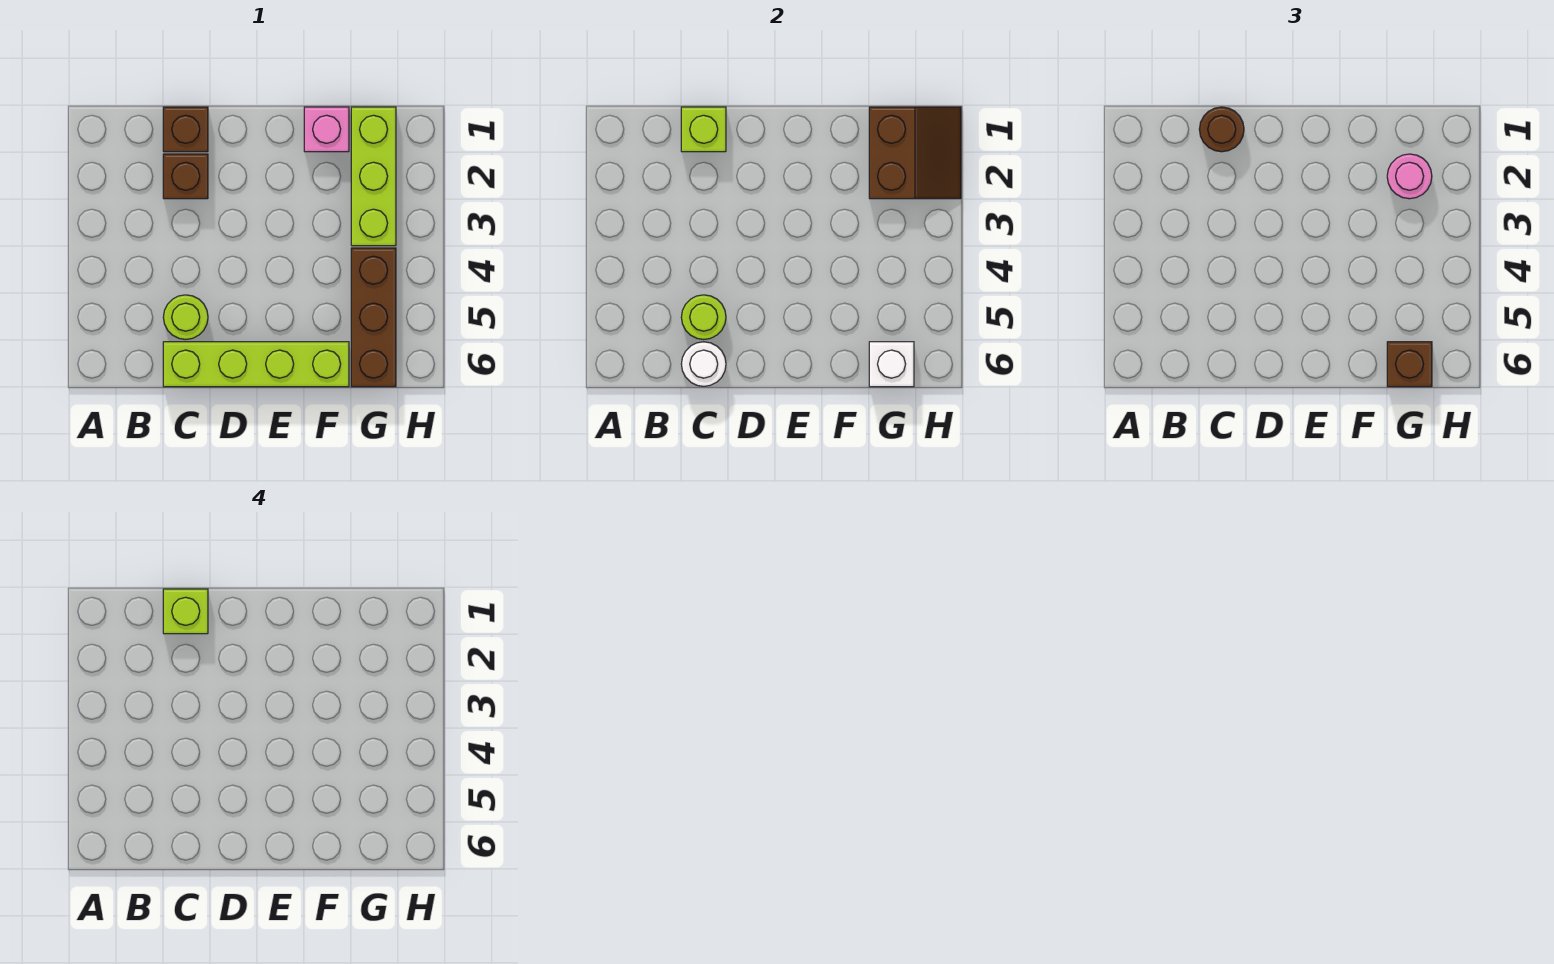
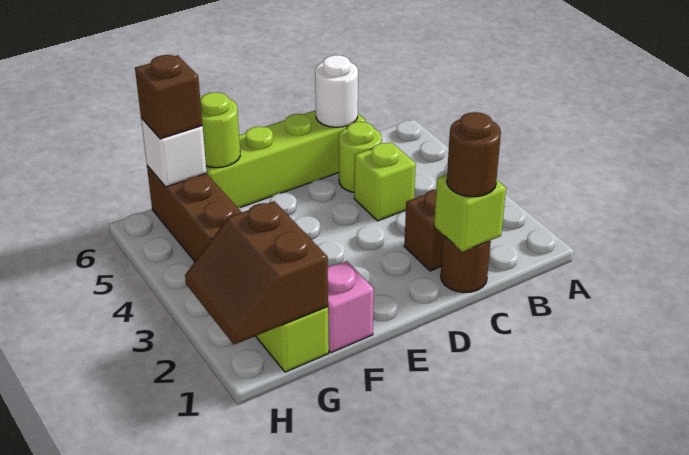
brown 1x1 brick [163,107,208,152] -> brown 1x1 round brick [441,235,491,293]
lime 1x1 brick [163,589,208,634] -> lime 1x1 brick moved to [354,142,416,221]
lime 1x1 round brick [681,295,726,340] -> lime 1x1 round brick moved to [200,92,240,168]
pink 1x1 round brick [1387,154,1432,199] -> none

